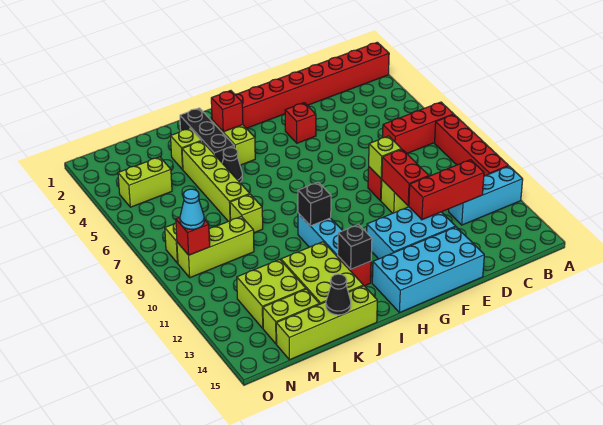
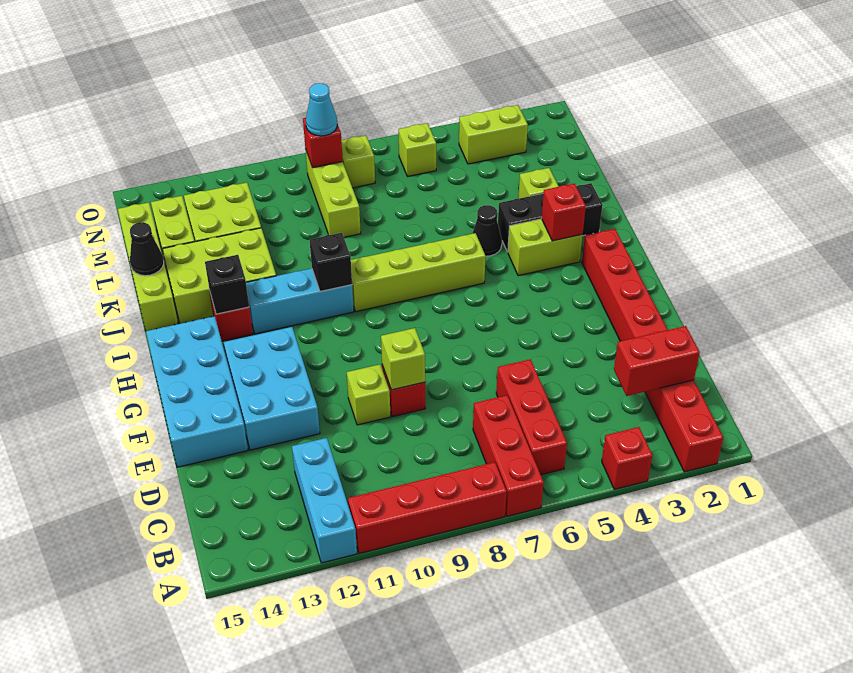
red 1x3 brick [409,160,484,220] -> red 1x3 brick moved to [496,359,567,475]
red 1x2 brick [382,149,429,206] -> red 1x2 brick moved to [614,326,700,396]
red 1x1 brick [285,103,316,143] -> red 1x1 brick moved to [602,427,652,489]
lime 1x4 brick [182,141,250,221] -> lime 1x4 brick moved to [351,233,485,311]
lime 1x1 brick [230,194,263,233] -> lime 1x1 brick moved to [399,123,436,177]
lime 1x2 brick [118,157,172,207] -> lime 1x2 brick turned to [459,105,528,164]

